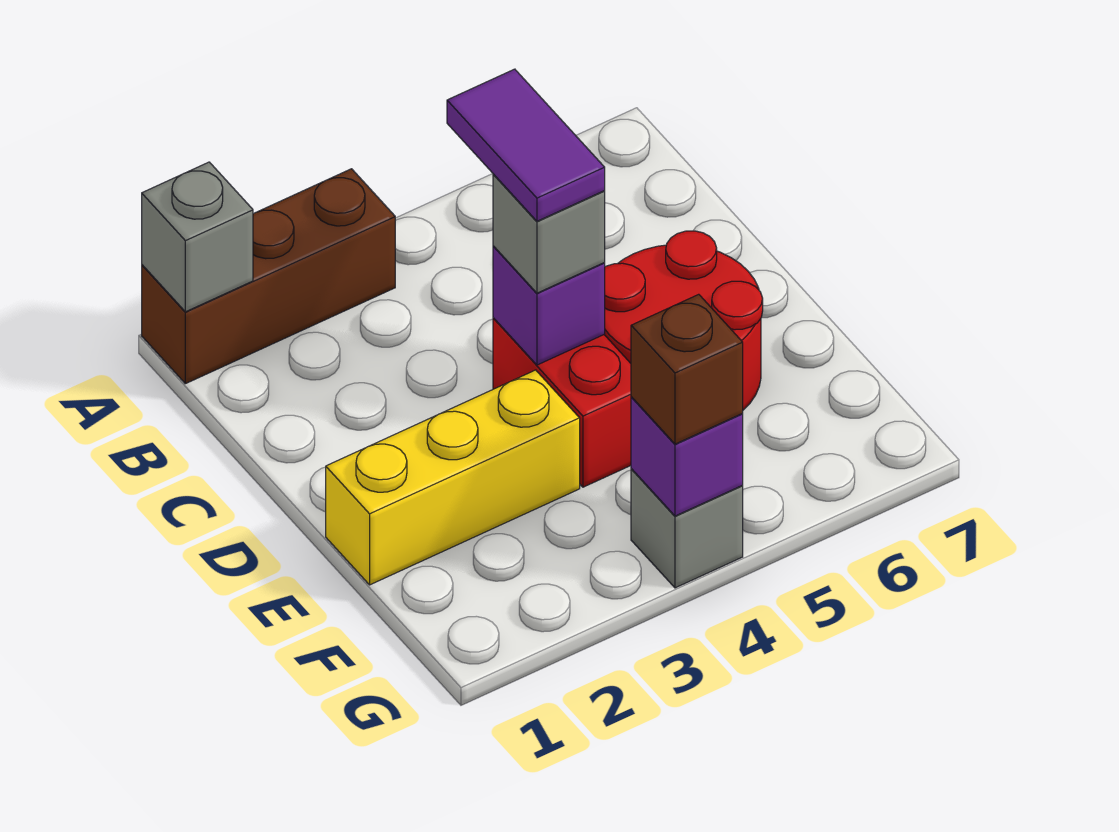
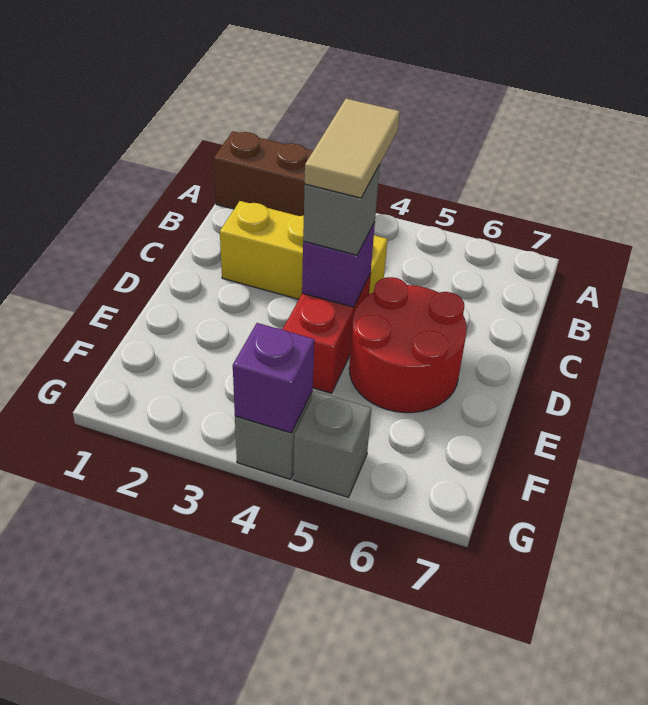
grey 1x1 brick [142,162,253,312] -> grey 1x1 brick moved to [293,392,371,497]
purple 1x2 tile [447,69,605,221] -> tan 1x2 tile [305,99,400,198]
yellow 1x3 brick [326,370,580,585] -> yellow 1x3 brick moved to [220,201,387,299]
brown 1x1 brick [631,294,743,444] -> none

